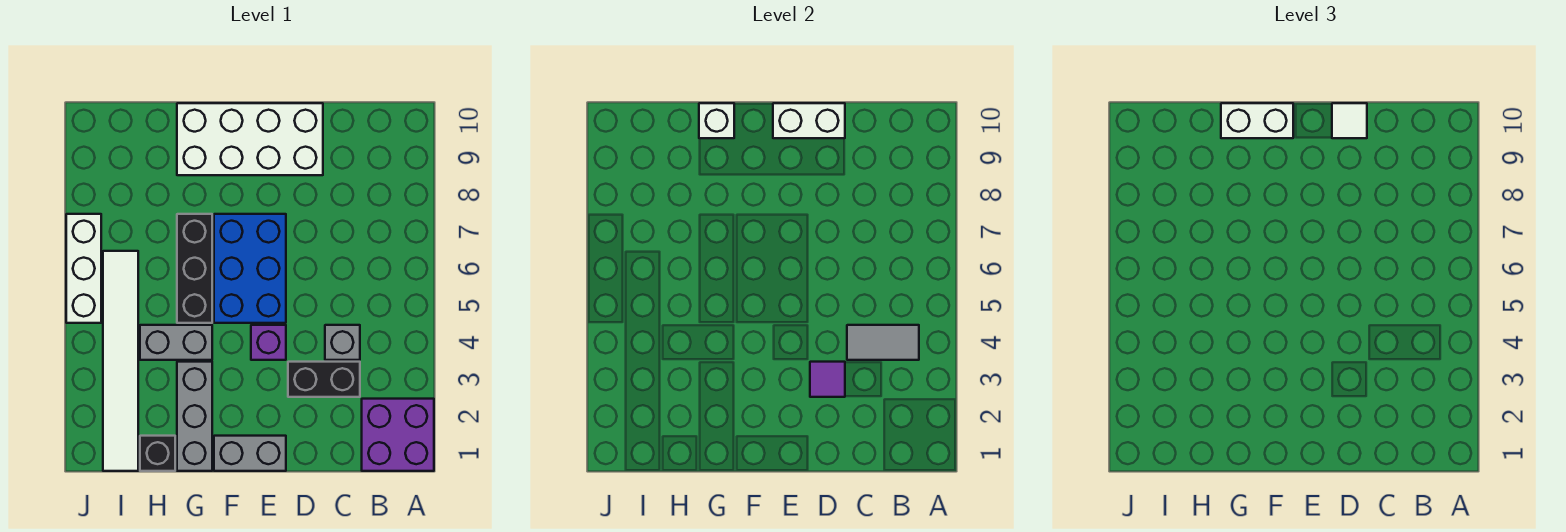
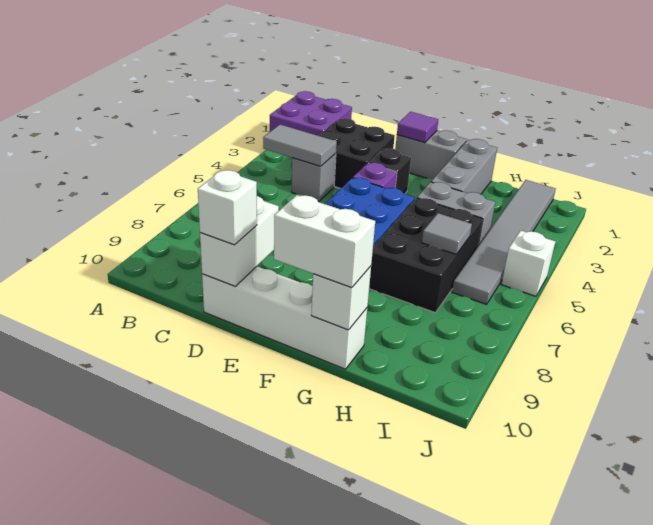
black 1x2 brick [288,362,360,397] -> black 2x2 brick [319,118,395,188]
purple 1x1 tile [810,362,845,397] -> purple 1x1 tile moved to [397,112,438,143]
white 2x4 brick [177,103,323,175] -> white 1x4 brick [202,267,367,369]
white 1x2 brick [773,103,845,138] -> white 1x2 brick turned to [200,196,279,286]
white 1x1 tile [1332,103,1367,138] -> white 1x1 brick [198,170,257,245]
black 1x3 brick [177,214,212,323] -> black 2x3 brick [369,198,483,313]
black 1x1 brick [140,436,175,471] -> black 1x1 brick moved to [368,148,411,194]
none -> grey 1x1 tile [422,213,472,254]
white 1x6 tile [103,251,138,471] -> grey 1x6 tile [452,180,556,304]
white 1x3 brick [66,214,101,323] -> white 1x1 brick [501,231,555,296]

